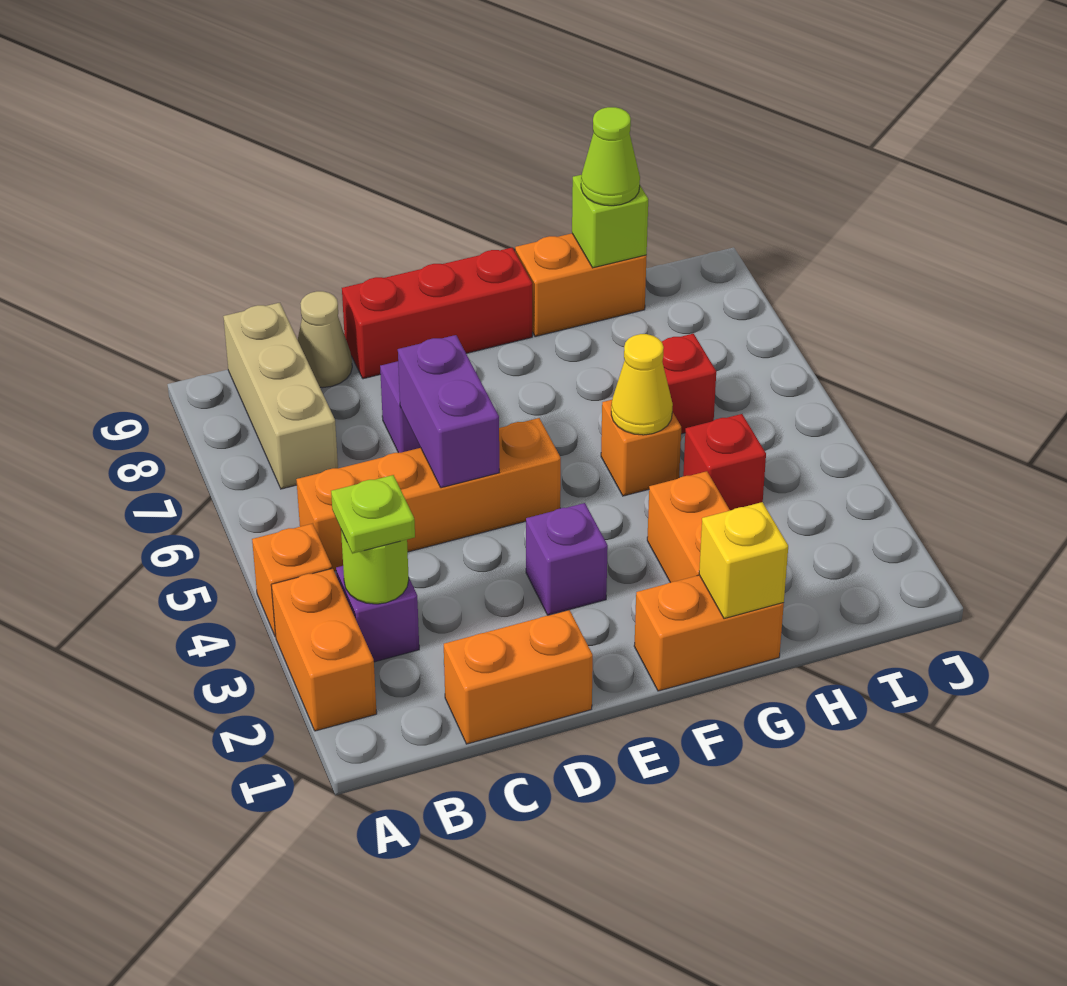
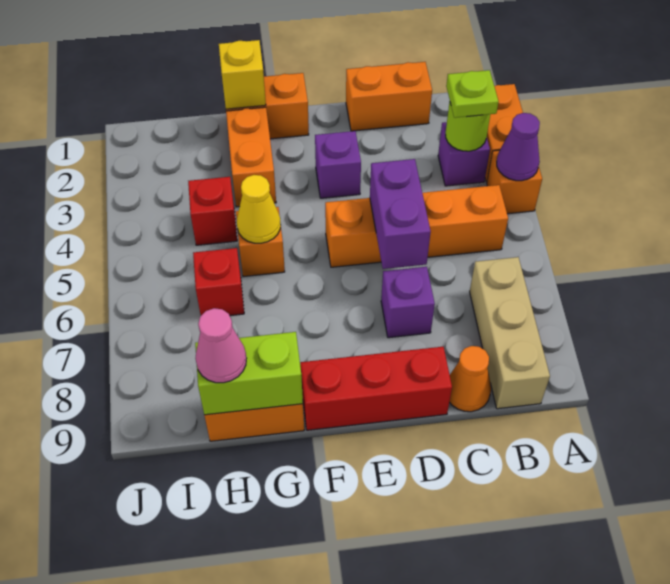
none -> purple 1x1 cone [497,113,540,181]
tan 1x1 cone [298,291,352,388] -> orange 1x1 cone [450,346,491,412]
lime 1x1 brick [572,175,648,268] -> lime 1x2 brick [195,332,303,415]
lime 1x1 cone [581,107,640,206] -> pink 1x1 cone [195,308,247,383]

